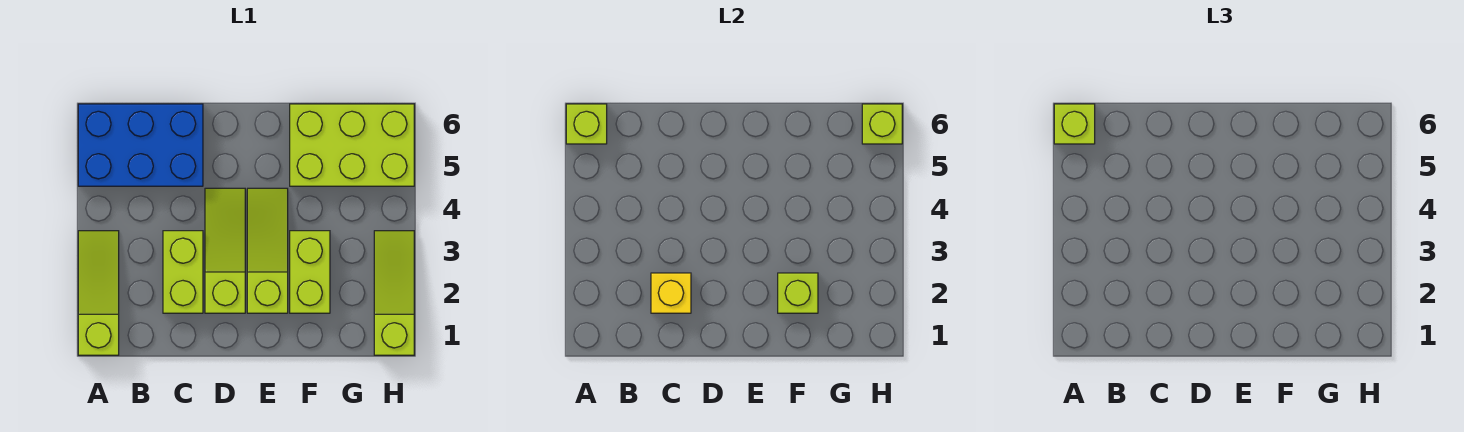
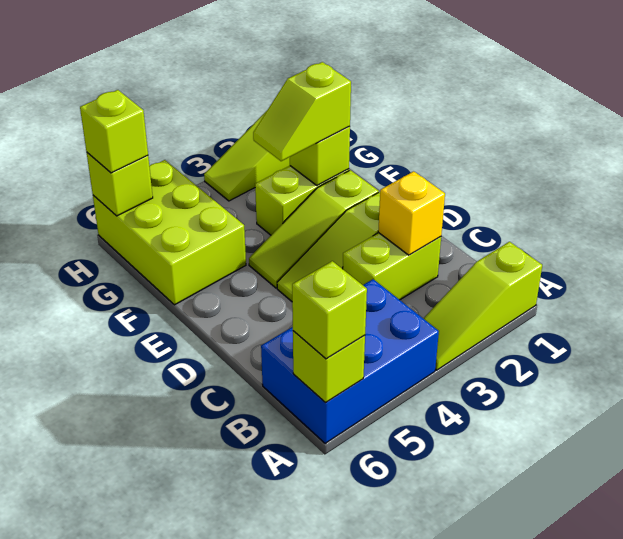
blue 2x3 brick [78,104,203,186] -> blue 2x3 brick turned to [261,279,439,443]
none -> lime 1x2 slope [253,62,351,161]
none -> lime 1x1 brick [80,90,148,173]

